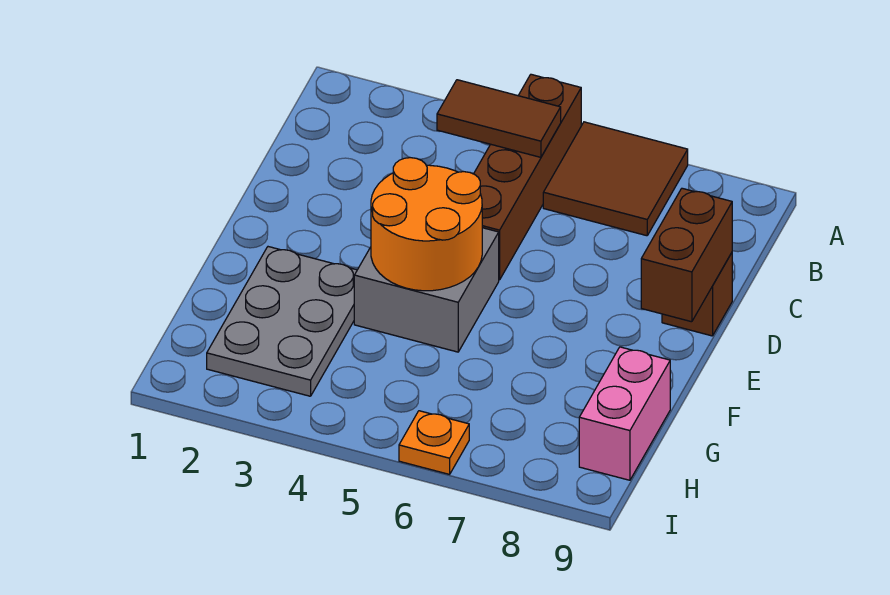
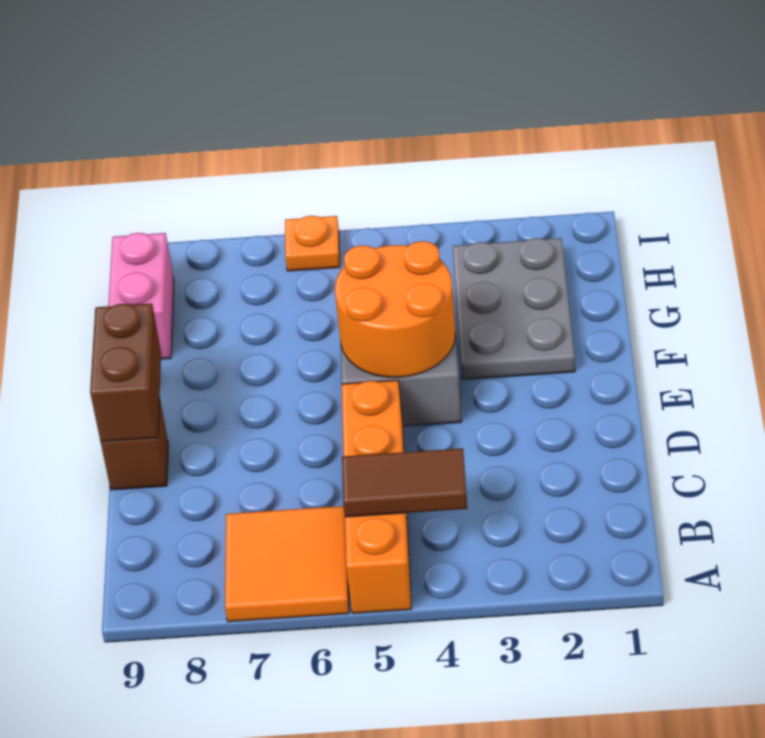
brown 1x4 brick [474,74,581,280] -> orange 1x4 brick [342,380,411,613]
brown 2x2 tile [543,122,688,236] -> orange 2x2 tile [225,506,349,622]

